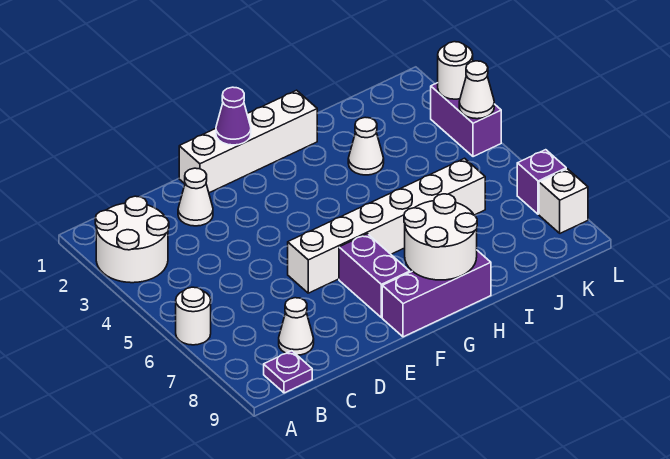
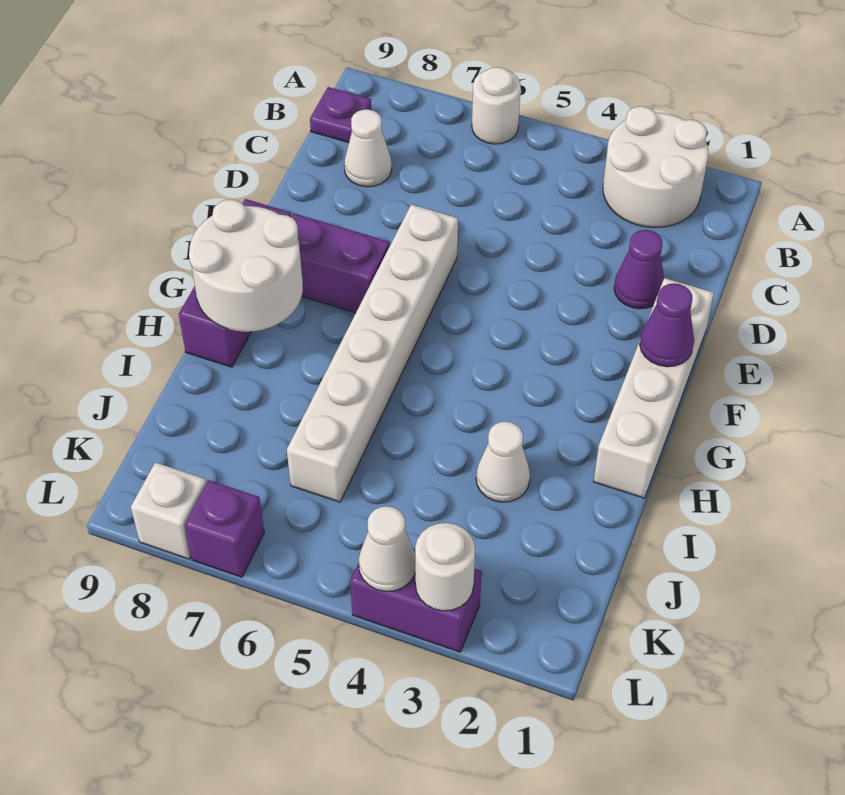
white 1x1 cone [178,168,213,226] -> purple 1x1 cone [614,230,664,309]

